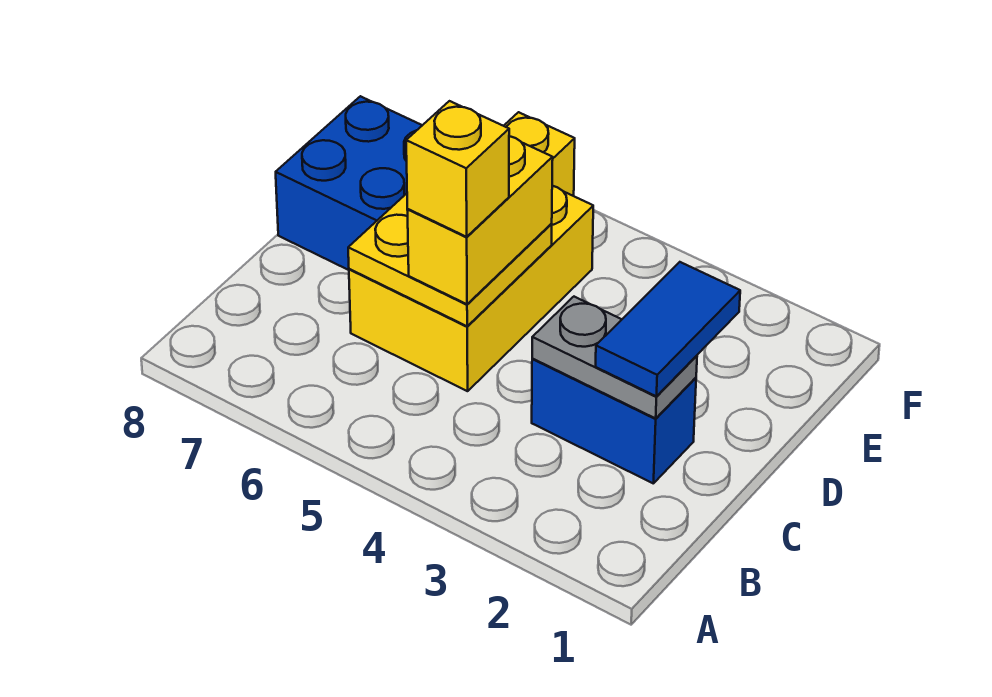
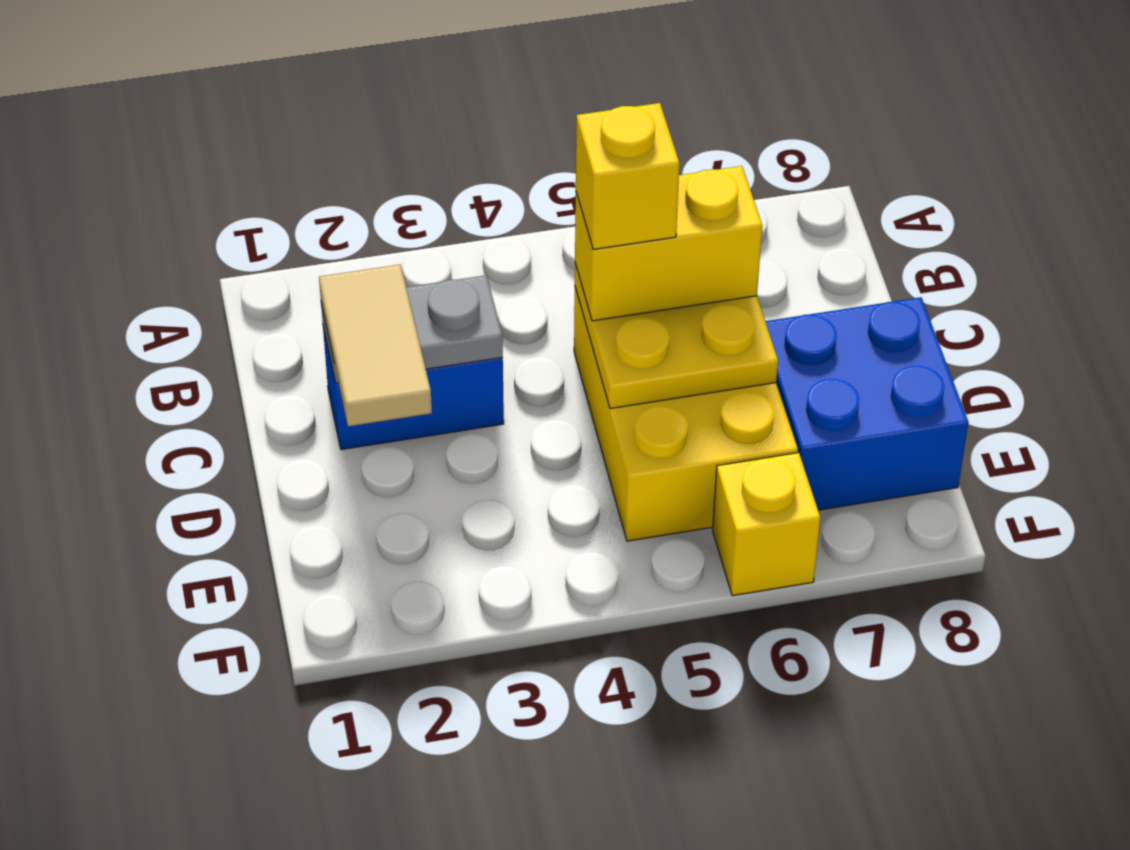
blue 1x2 tile [596,262,740,396] -> tan 1x2 tile [319,264,432,426]
yellow 1x2 brick [408,136,553,304] -> yellow 1x2 brick turned to [575,166,762,321]

